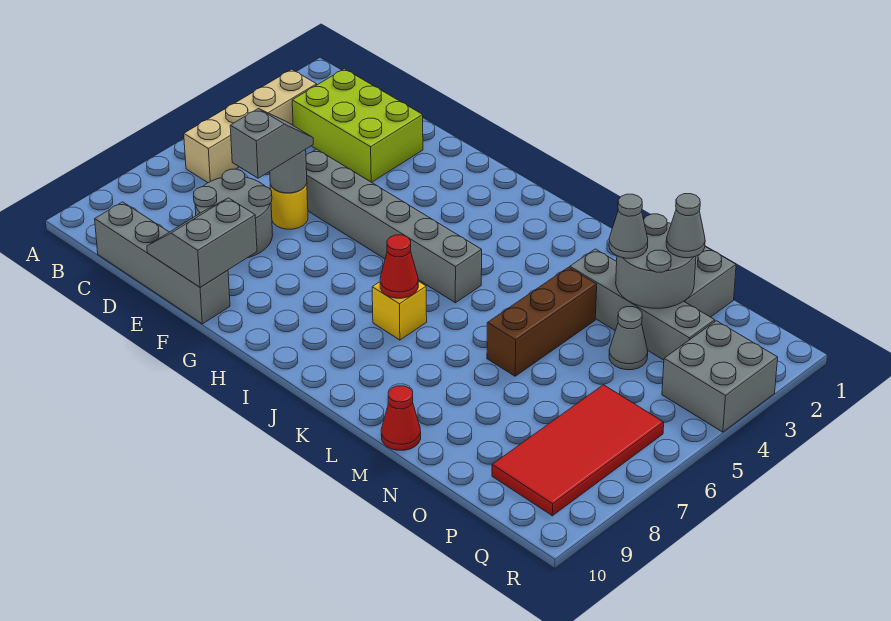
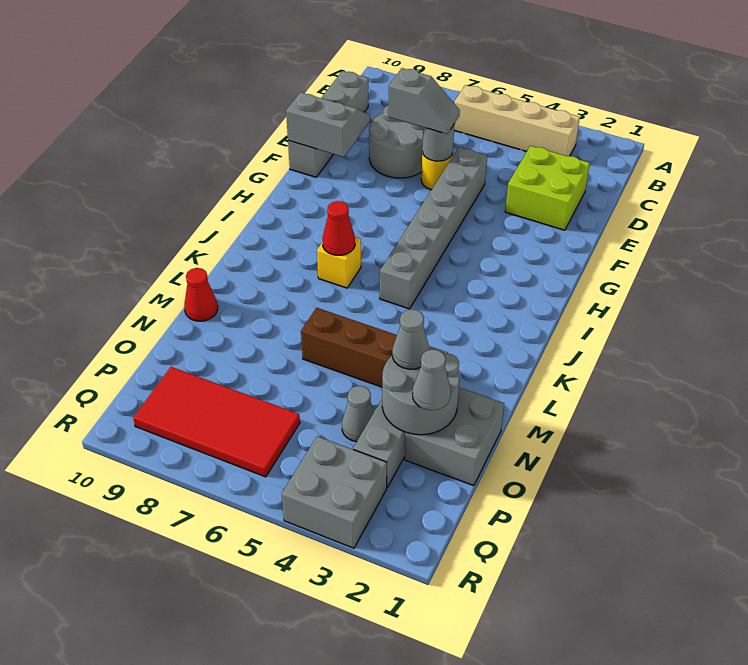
lime 2x3 brick [292,69,423,182] -> lime 2x2 brick [505,146,590,230]

